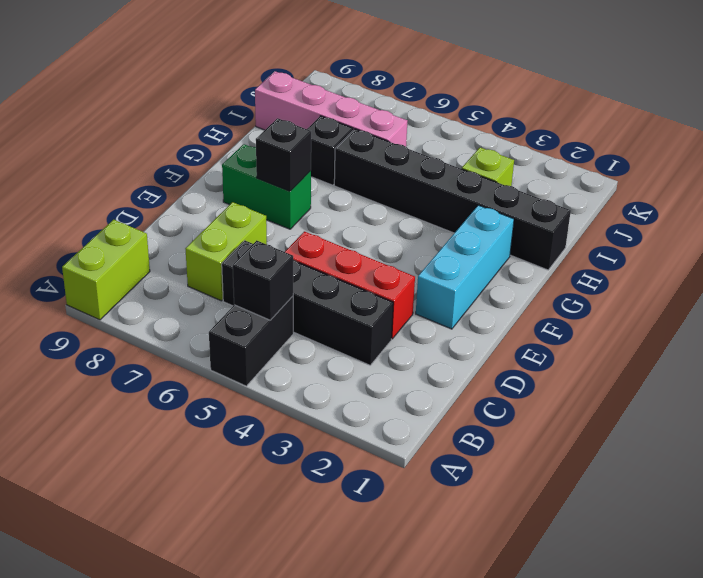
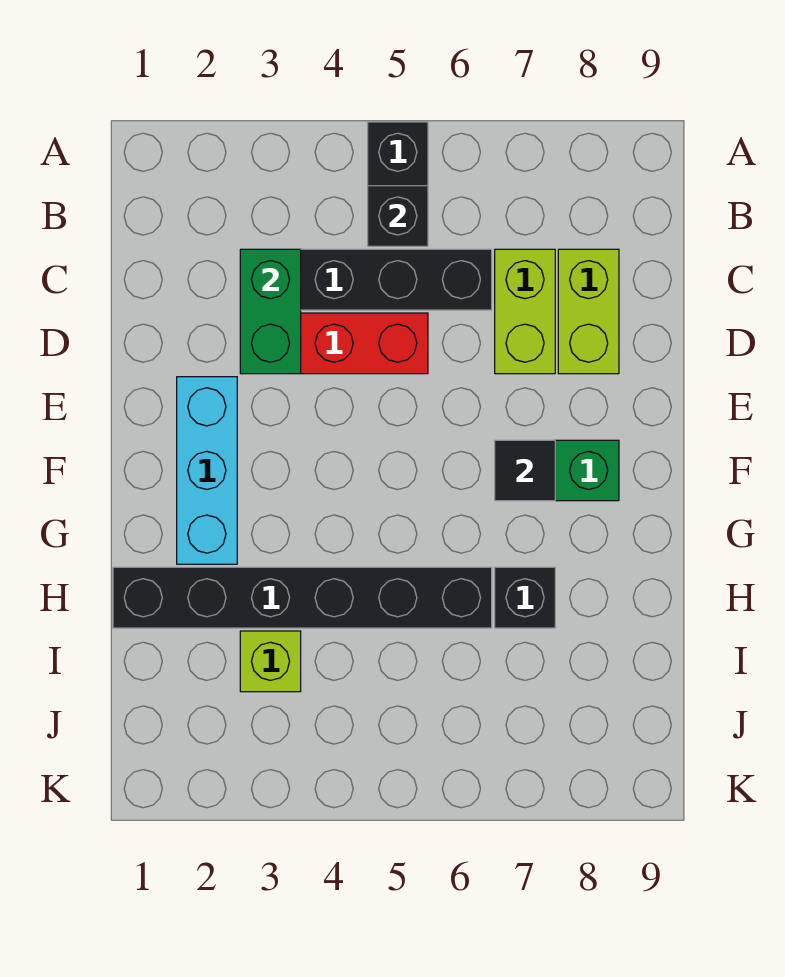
lime 1x2 brick [62,220,150,320] -> lime 1x2 brick moved to [558,249,619,374]
none -> green 1x2 brick [240,249,301,374]
black 1x1 brick [256,118,311,191] -> black 1x1 tile [495,440,555,501]
pink 1x4 brick [255,71,407,147] -> none

